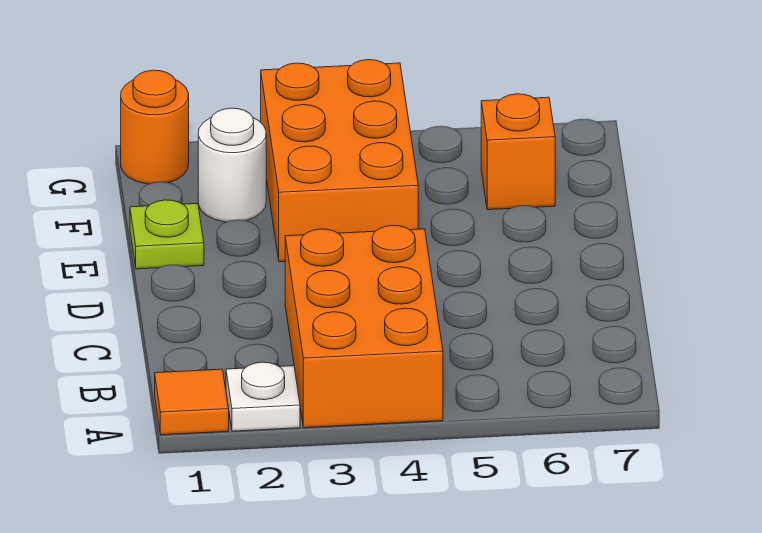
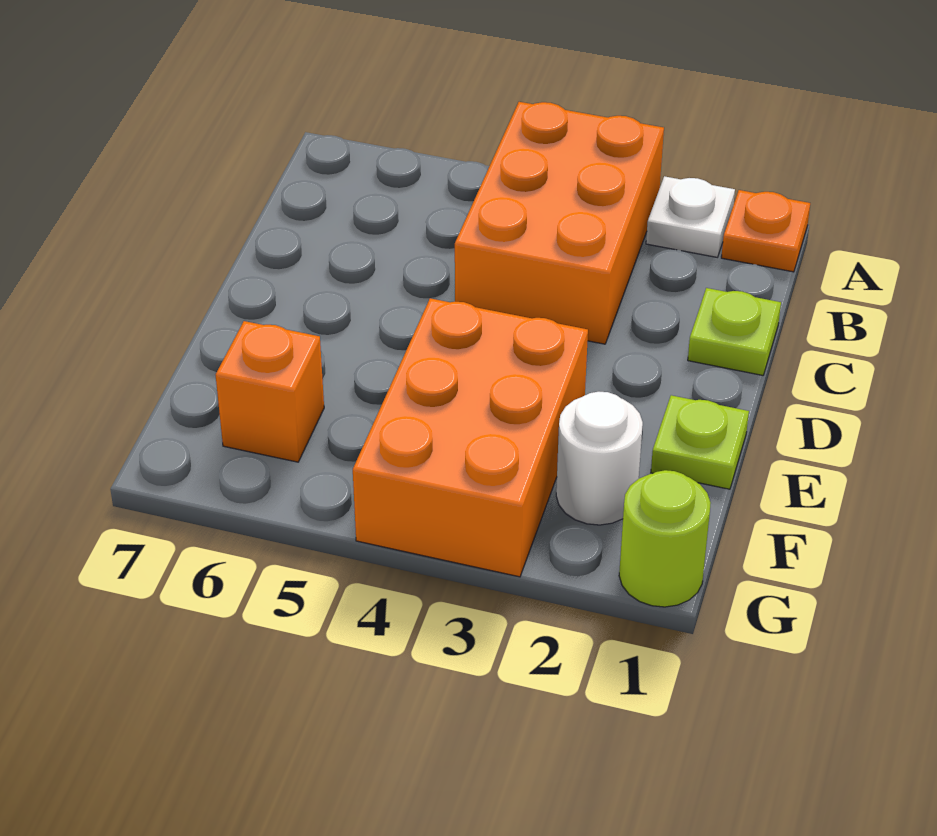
orange 1x1 tile [155,369,229,435] -> orange 1x1 plate [721,190,810,272]
none -> lime 1x1 plate [688,288,781,375]
orange 1x1 round brick [121,70,189,184] -> lime 1x1 round brick [619,470,711,607]

